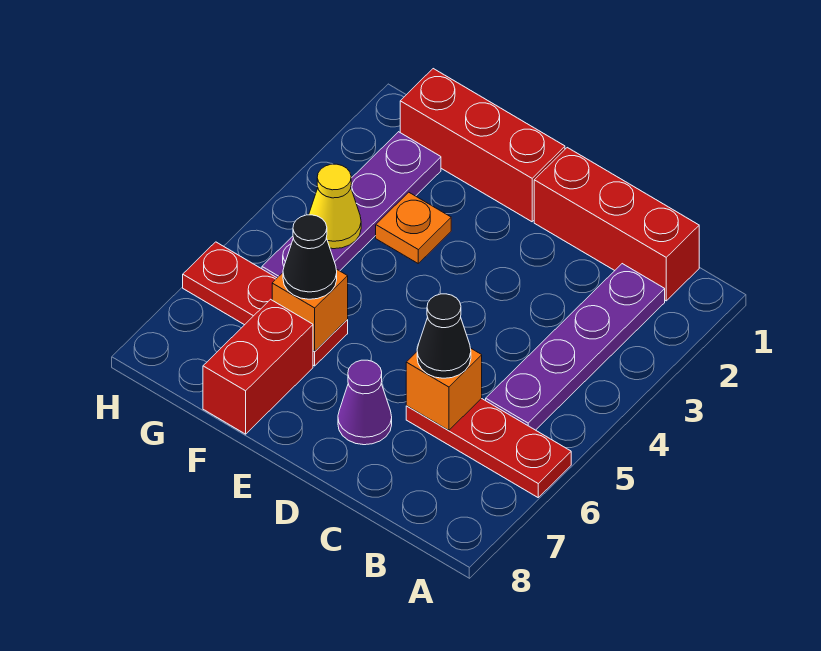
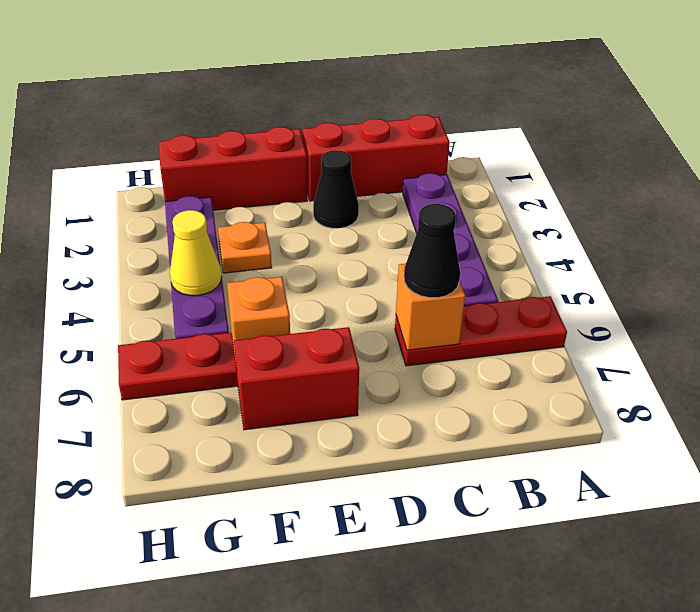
purple 1x1 cone [338,360,392,445] -> none
black 1x1 cone [283,215,337,299] -> black 1x1 cone moved to [313,150,359,228]
red 1x2 brick [203,299,313,434] -> red 1x2 brick turned to [234,327,359,430]

